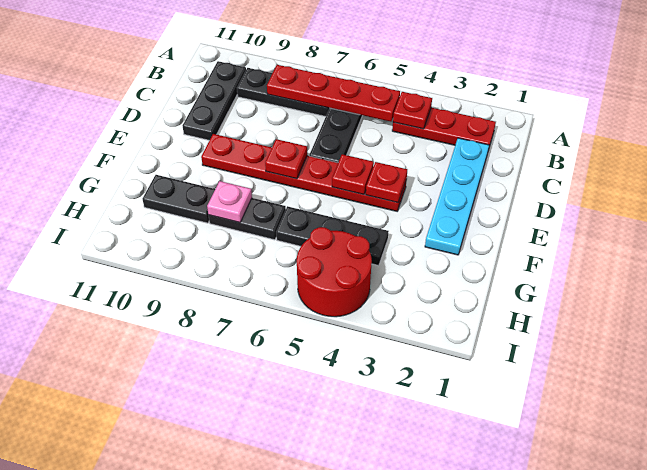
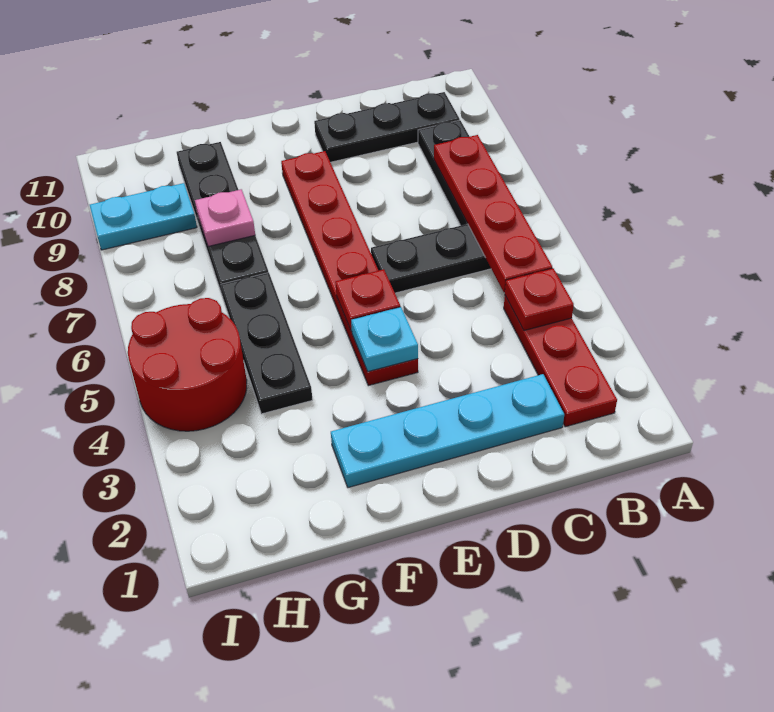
red 1x1 plate [366,162,407,203] -> cyan 1x1 plate [351,307,418,372]
red 1x1 plate [265,139,307,179] -> none
none -> cyan 1x2 plate [90,183,197,250]

